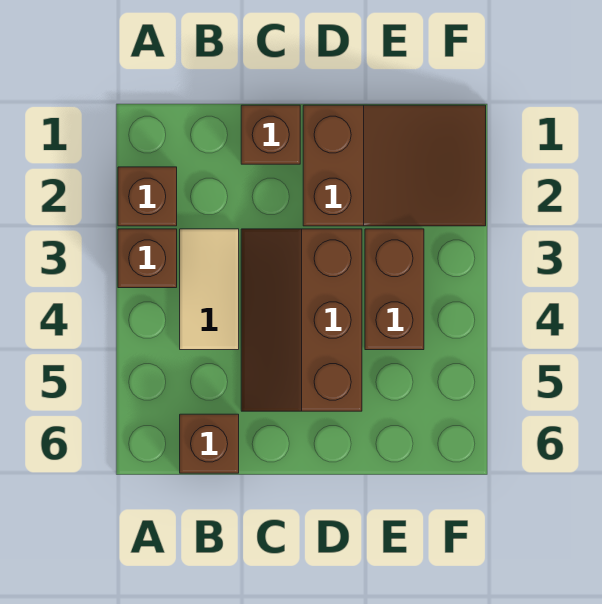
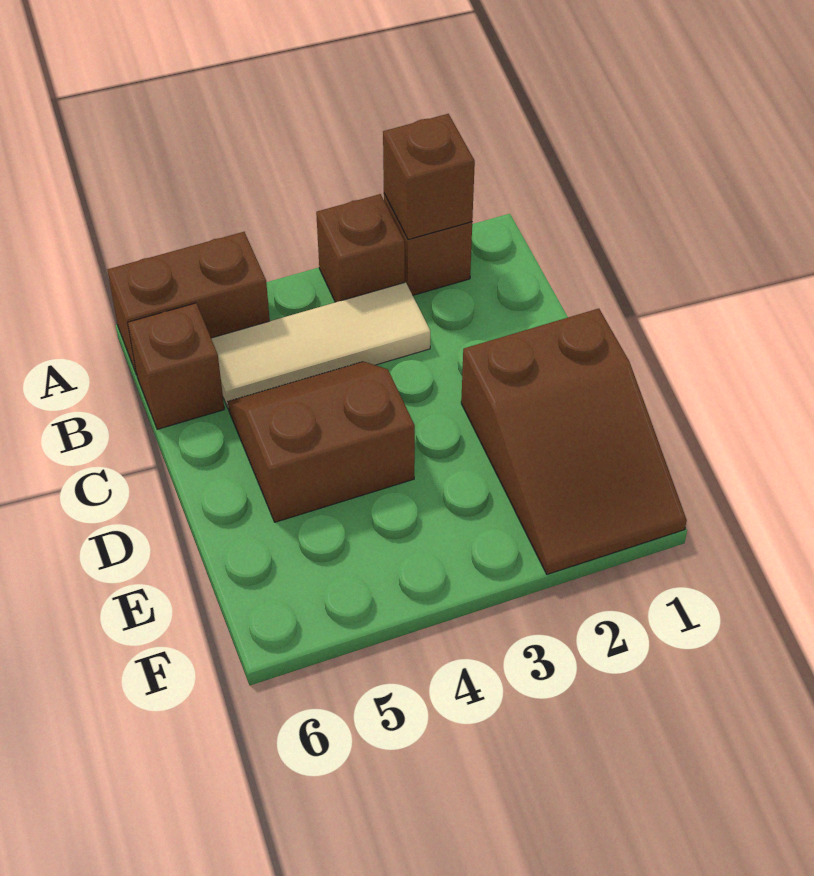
tan 1x2 tile [180,229,239,350] -> tan 1x3 tile [211,282,430,408]
brown 1x1 brick [241,105,300,164] -> brown 1x1 brick moved to [383,114,475,240]
brown 2x3 slope [241,229,362,411] -> brown 2x2 slope [228,361,415,522]
brown 1x2 brick [365,229,424,350] -> brown 1x2 brick moved to [108,232,270,375]

